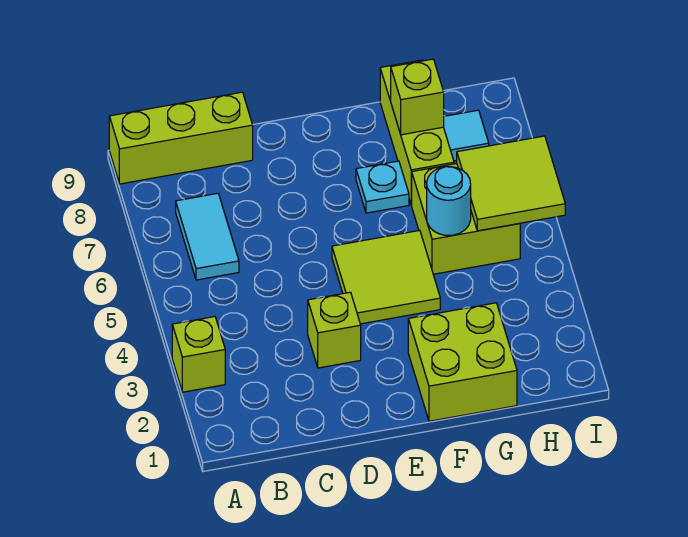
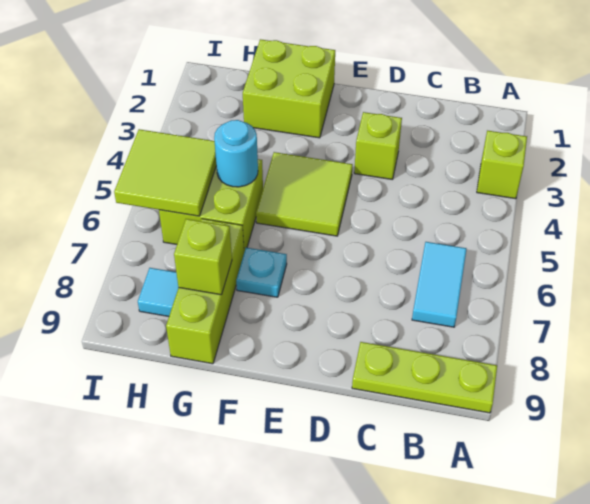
lime 1x3 brick [109,92,253,184] -> lime 1x3 plate [352,342,497,413]

